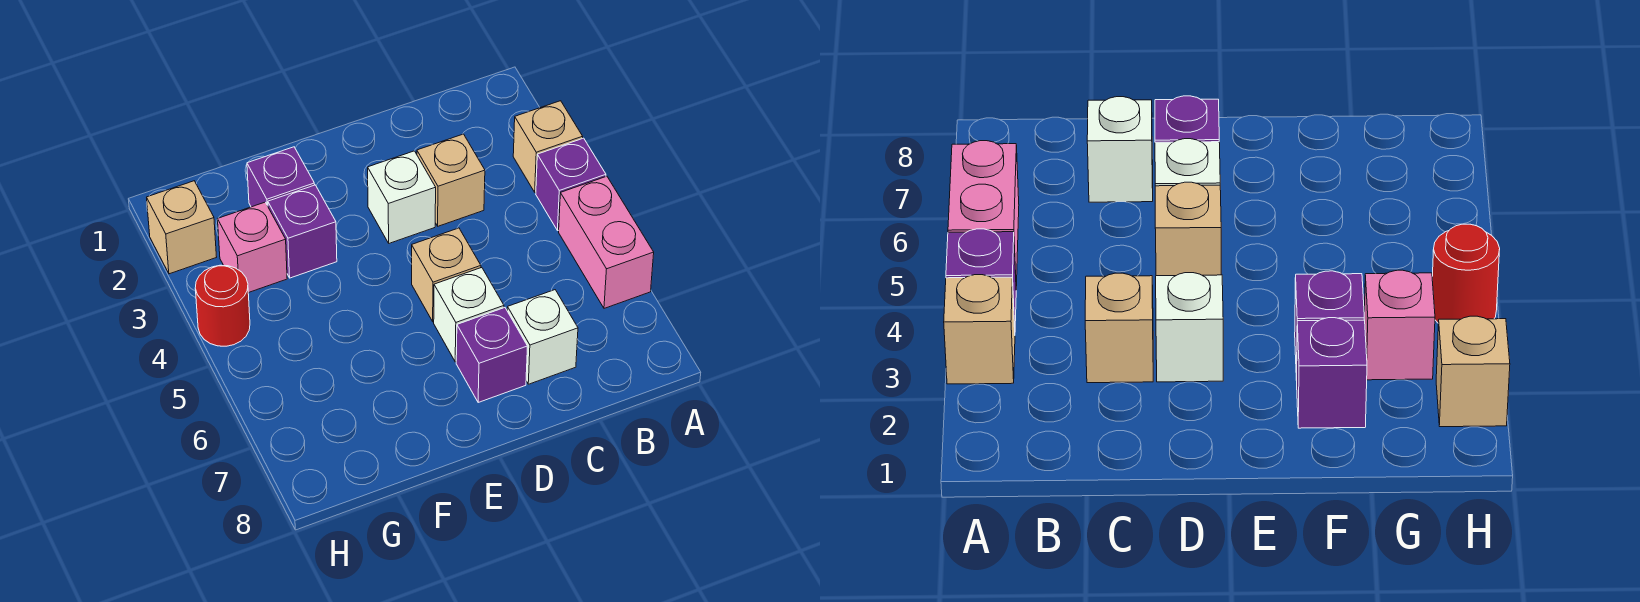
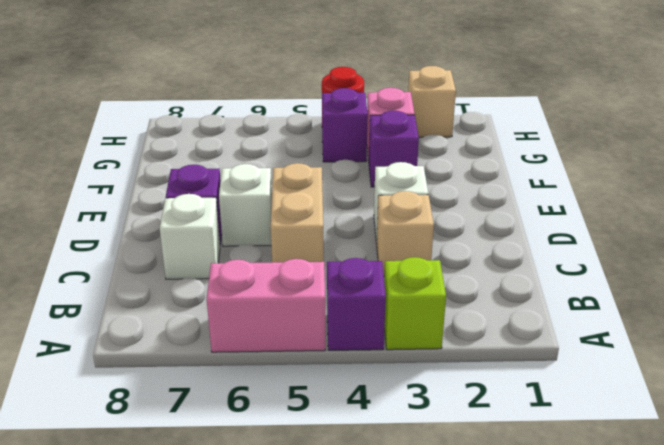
tan 1x1 brick [513,101,583,192] -> lime 1x1 brick [384,257,446,350]
tan 1x1 brick [412,228,481,322] -> tan 1x2 brick [271,163,324,263]
purple 1x1 brick [247,147,315,207] -> purple 1x1 brick moved to [322,88,368,162]

